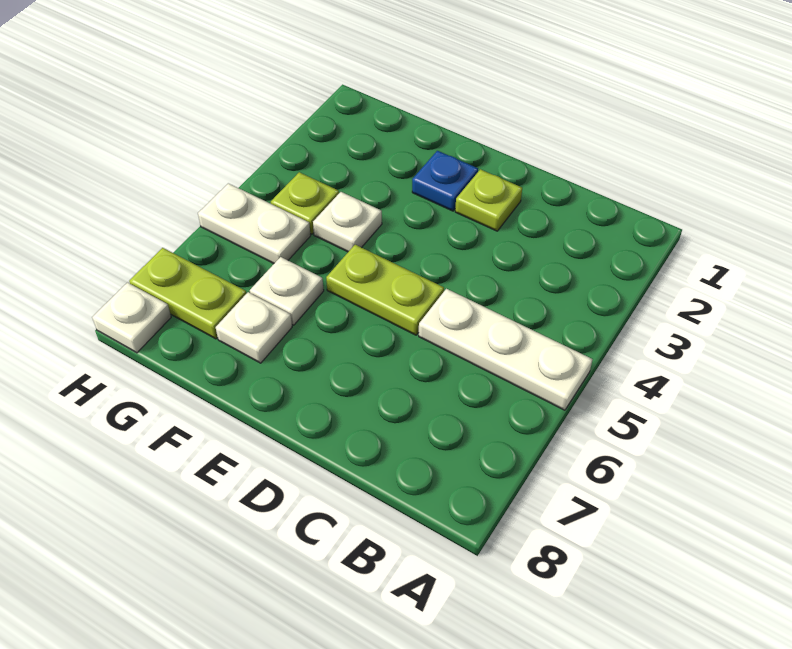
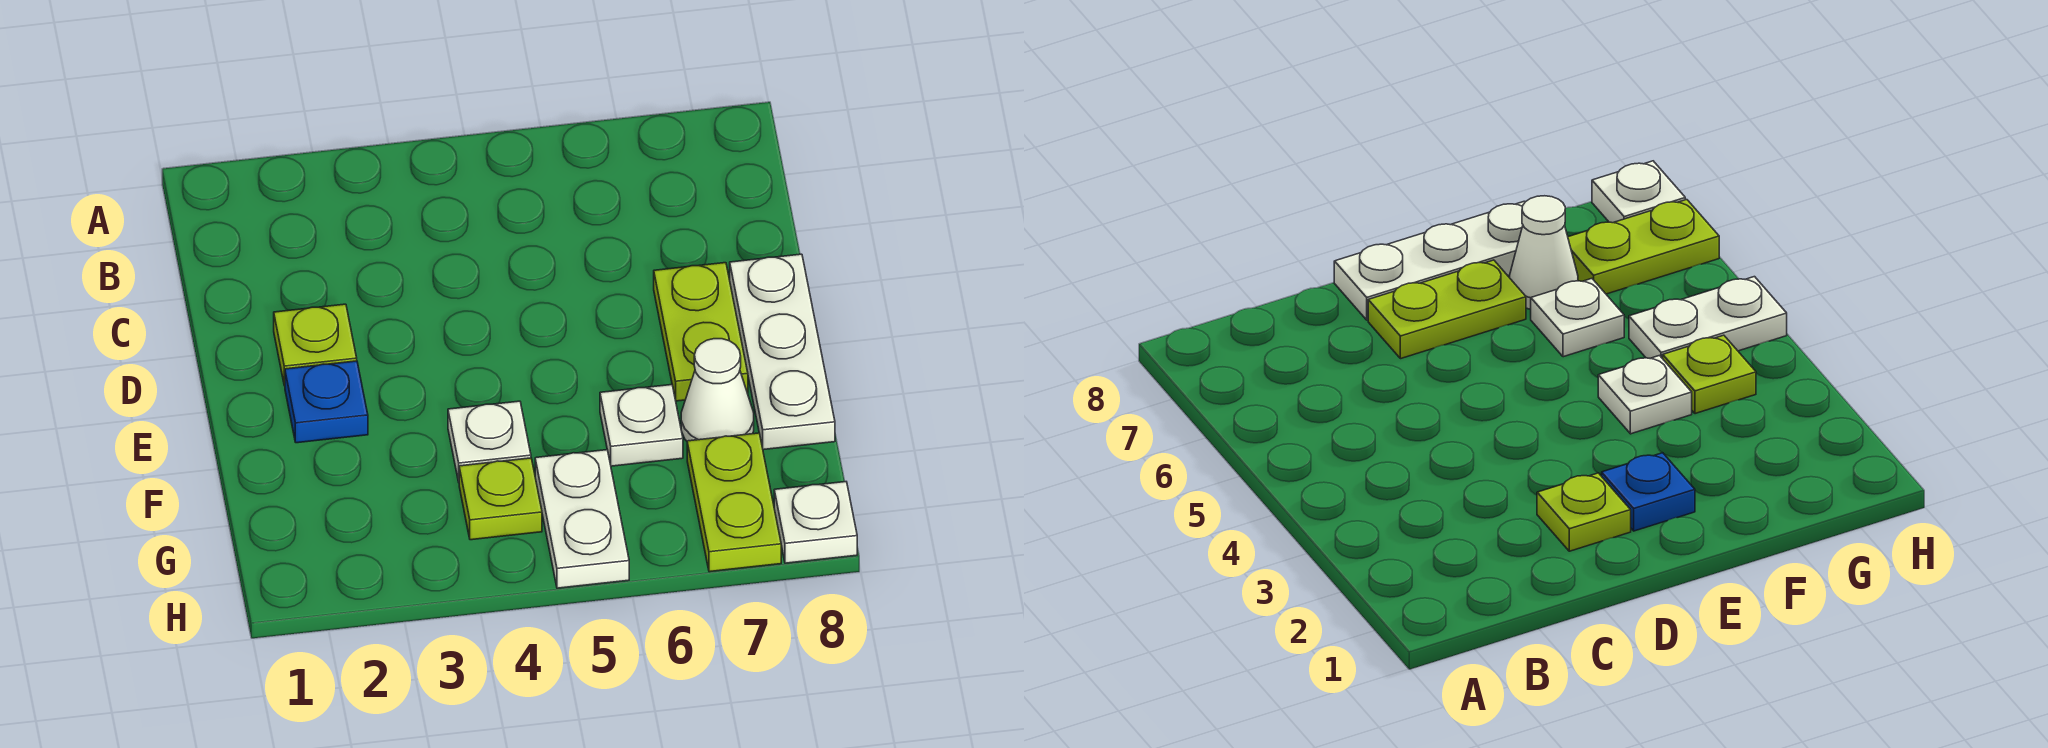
white 1x3 plate [419,289,593,410] -> white 1x3 plate moved to [730,254,835,450]
lime 1x2 plate [326,245,444,335] -> lime 1x2 plate moved to [654,263,748,401]
white 1x1 plate [216,292,292,363] -> white 1x1 cone [681,339,754,441]

